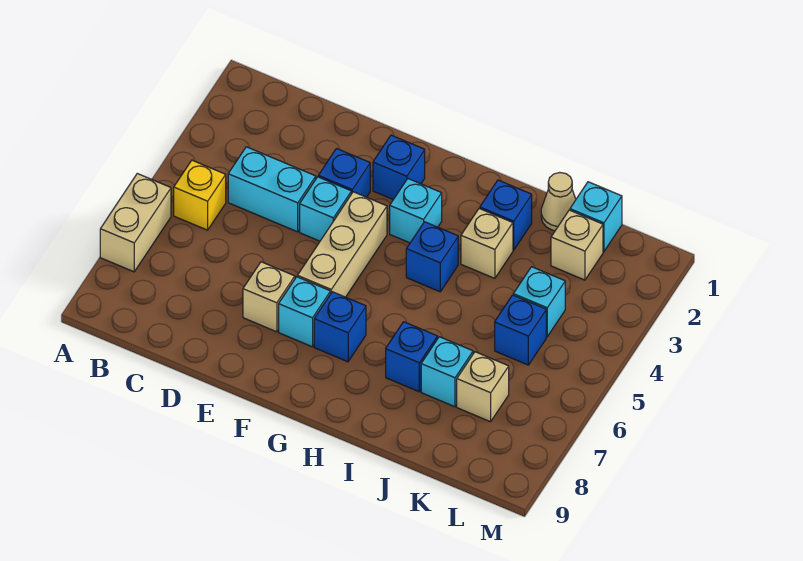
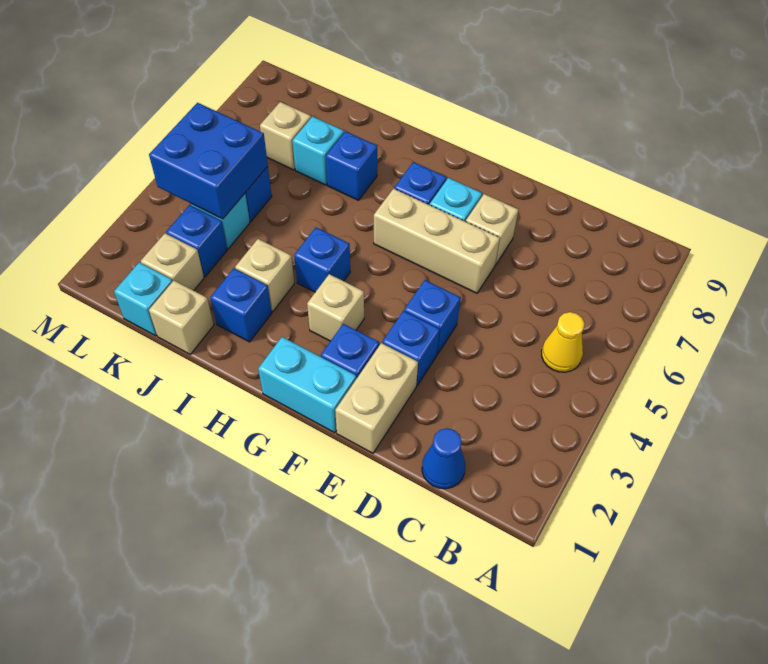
tan 1x2 brick [100,174,171,272] -> tan 1x2 brick moved to [335,343,418,453]
yellow 1x1 brick [174,160,226,230] -> yellow 1x1 cone [541,312,585,372]
none -> blue 1x1 cone [422,428,465,489]
cyan 1x2 brick [228,147,316,232] -> cyan 1x2 brick moved to [258,337,356,433]
cyan 1x1 brick [300,177,351,241] -> blue 1x1 brick [404,280,461,354]
tan 1x3 brick [297,192,387,297] -> tan 1x3 brick turned to [374,189,500,293]
cyan 1x1 brick [390,179,442,243] -> tan 1x1 brick [307,274,364,341]
tan 1x1 cone [541,173,576,231] -> tan 1x1 brick [149,281,214,354]
none -> blue 1x1 brick [166,205,227,277]
none -> blue 2x2 brick [149,103,268,219]

